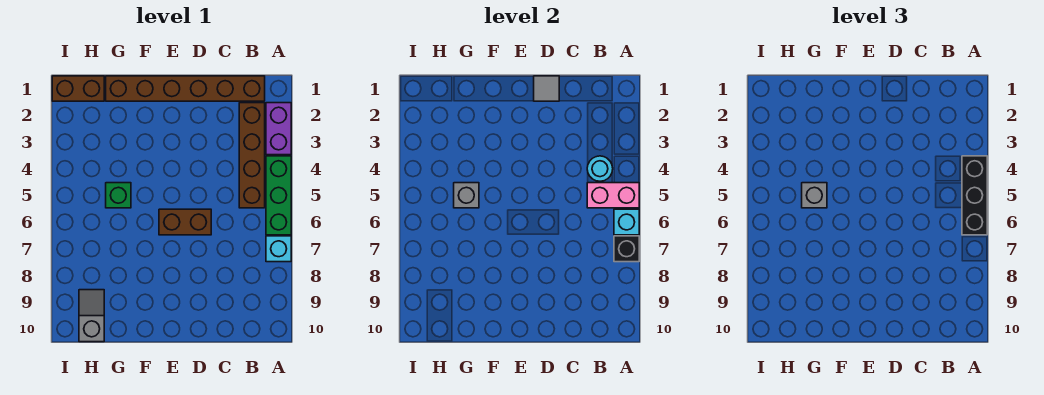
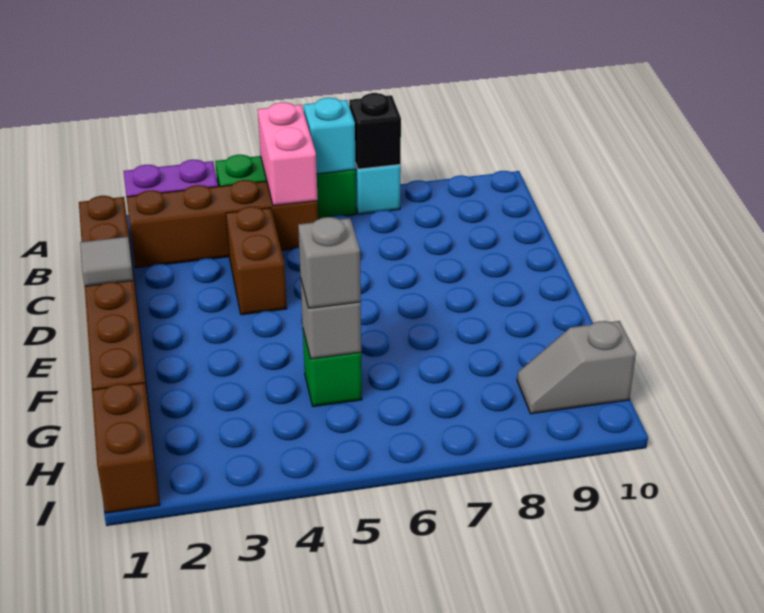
black 1x3 brick [962,156,987,235] -> none
cyan 1x1 round brick [587,156,613,181] -> none
brown 1x2 brick [159,209,211,235] -> brown 1x2 brick moved to [226,207,287,315]

